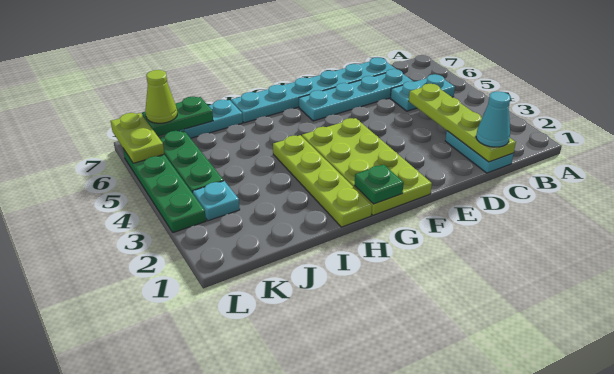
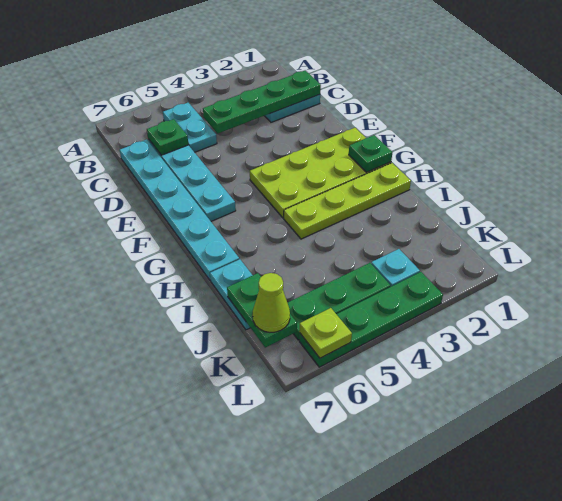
lime 1x4 plate [409,84,516,162] -> green 1x4 plate [203,70,321,133]
cyan 1x1 cone [476,91,511,147] -> none
none -> green 1x1 plate [147,119,188,155]
lime 1x2 plate [111,113,164,163] -> lime 1x1 plate [299,308,352,358]

